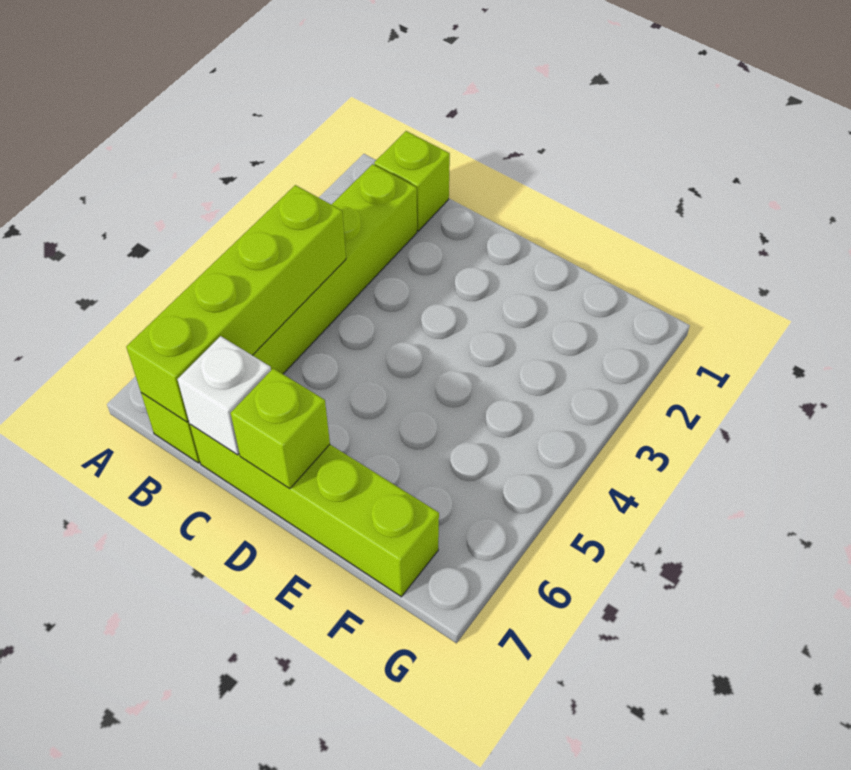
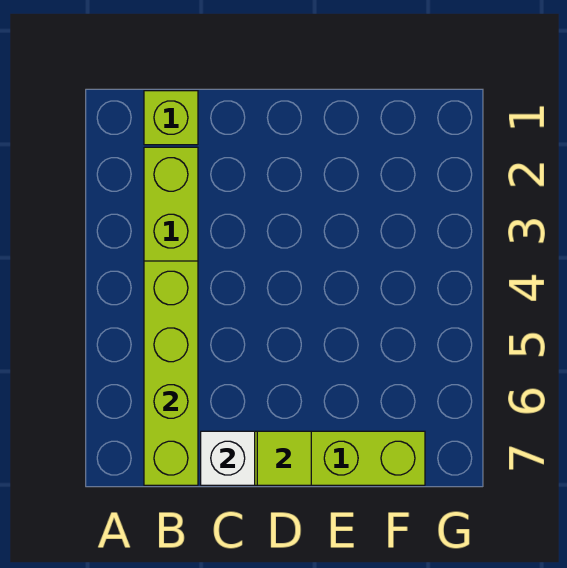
lime 1x1 brick [231,368,330,489] -> lime 1x1 tile [257,431,311,485]

